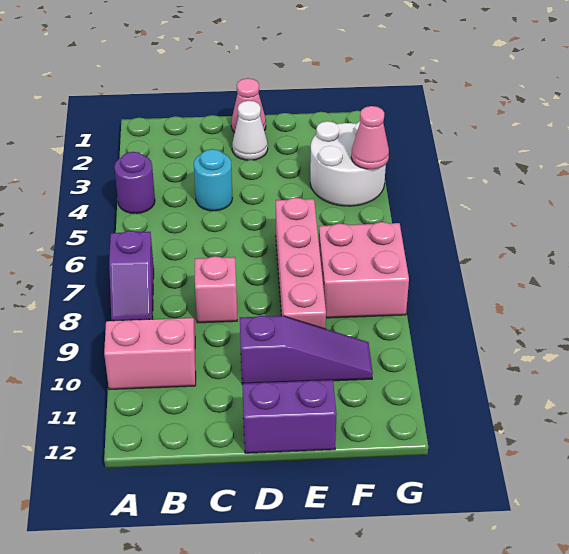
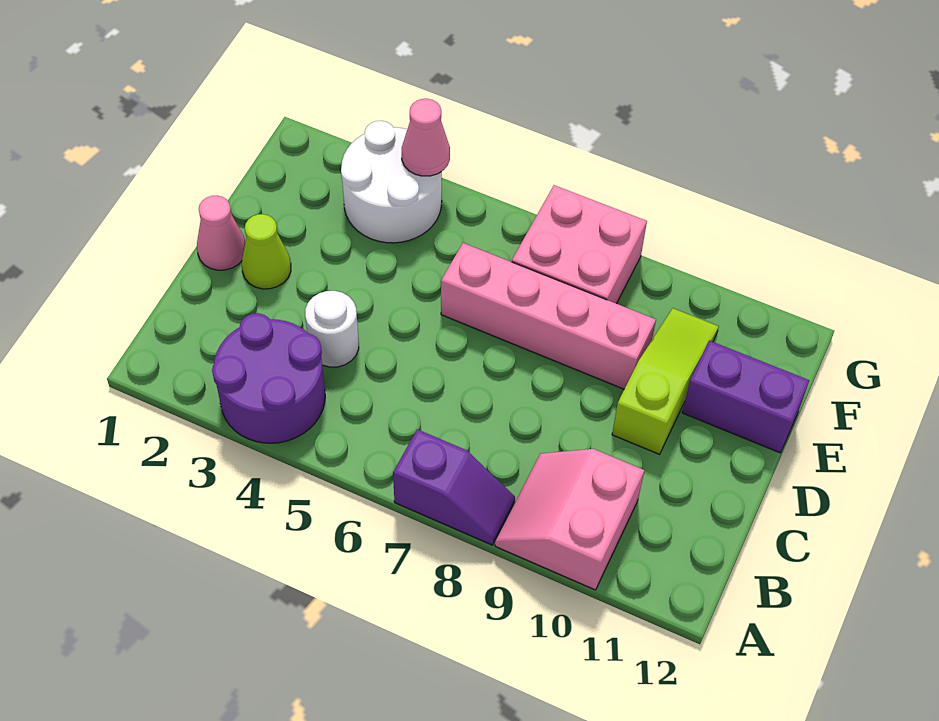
purple 1x1 round brick [114,152,155,214] -> purple 2x2 round brick [212,313,325,443]
cyan 1x1 round brick [194,149,232,211] -> white 1x1 round brick [305,291,359,367]
pink 1x1 brick [195,256,237,323] -> none
white 1x1 cone [232,101,268,160] -> lime 1x1 cone [242,214,291,289]
purple 1x3 slope [240,316,373,384] -> lime 1x3 slope [612,308,719,454]
purple 1x2 brick [242,380,337,453] -> purple 1x2 brick turned to [682,341,809,453]

